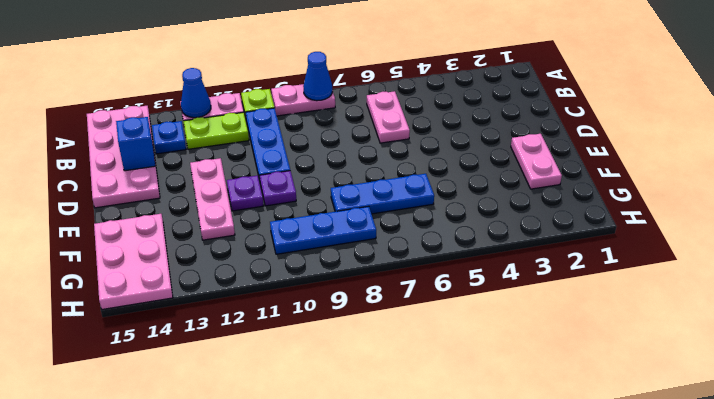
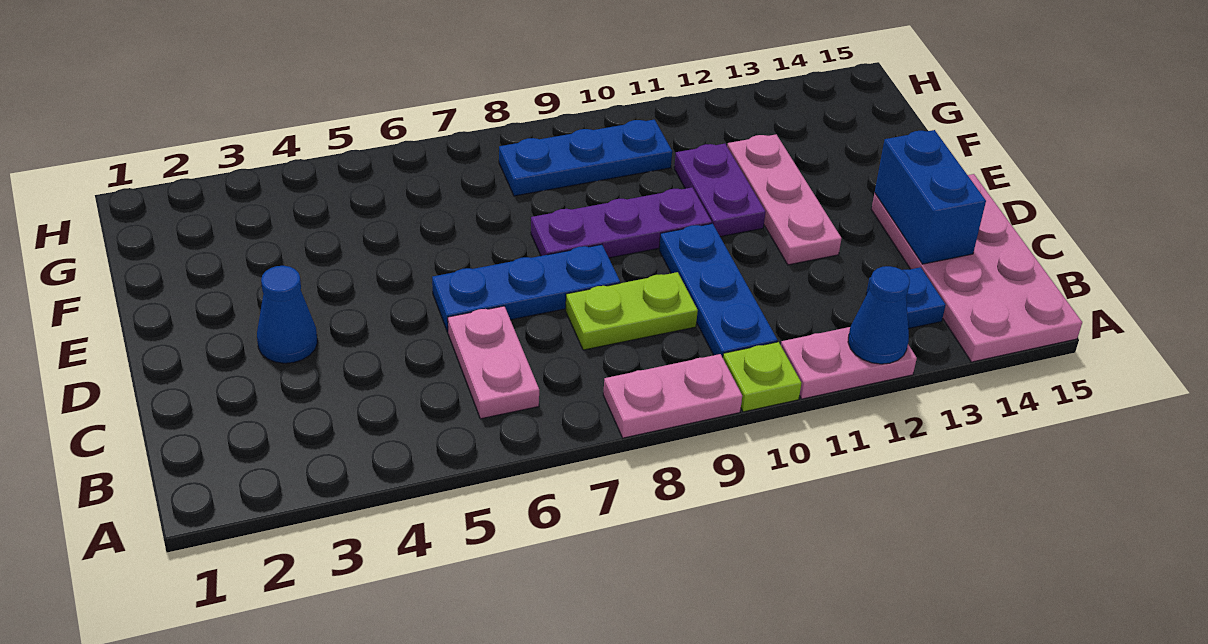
blue 1x1 cone [303,52,332,101] -> blue 1x1 cone moved to [257,266,317,363]
lime 1x2 plate [183,112,249,149] -> lime 1x2 plate moved to [566,272,698,350]
blue 1x1 brick [116,117,155,171] -> blue 1x2 brick [875,130,986,264]
pink 1x2 plate [511,134,562,189] -> none
purple 1x1 plate [260,171,296,206] -> purple 1x3 plate [531,187,712,258]
purple 1x1 plate [227,175,264,211] -> purple 1x2 plate [674,144,765,237]
blue 1x3 plate [331,174,434,214] -> blue 1x3 plate moved to [432,244,620,332]
pink 2x3 plate [94,214,173,309] -> none

